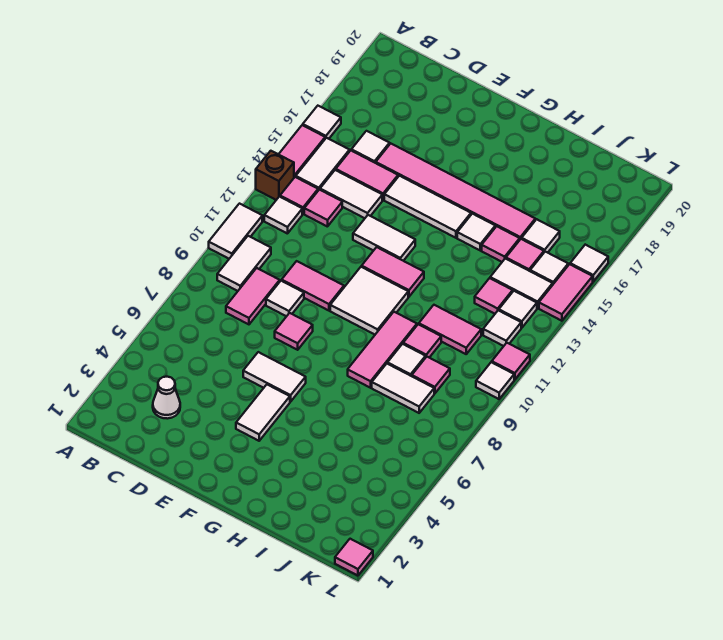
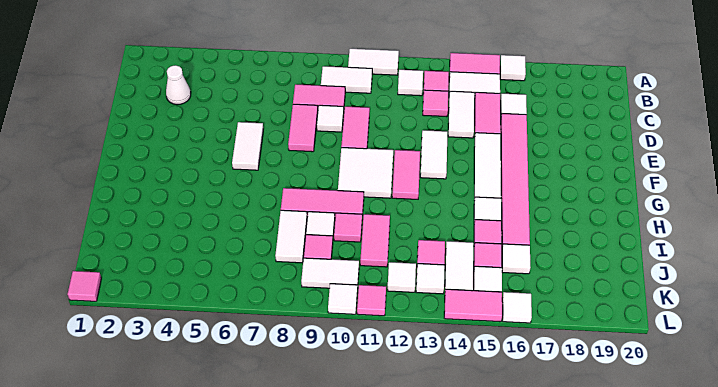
brown 1x1 brick [256,151,294,200] -> none
pink 1x1 tile [275,313,313,350] -> pink 1x2 tile [288,104,318,152]
white 1x2 tile [236,385,290,441] -> white 1x2 tile moved to [301,258,359,289]

